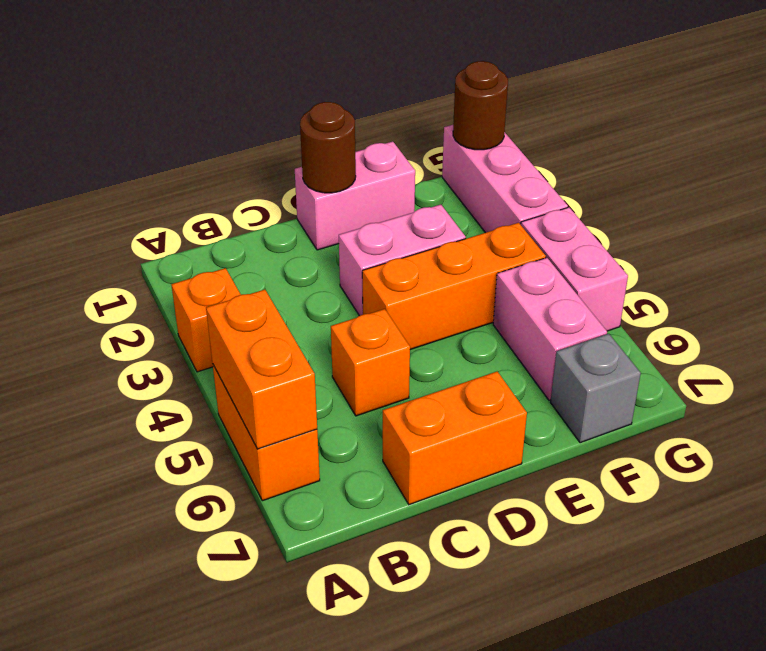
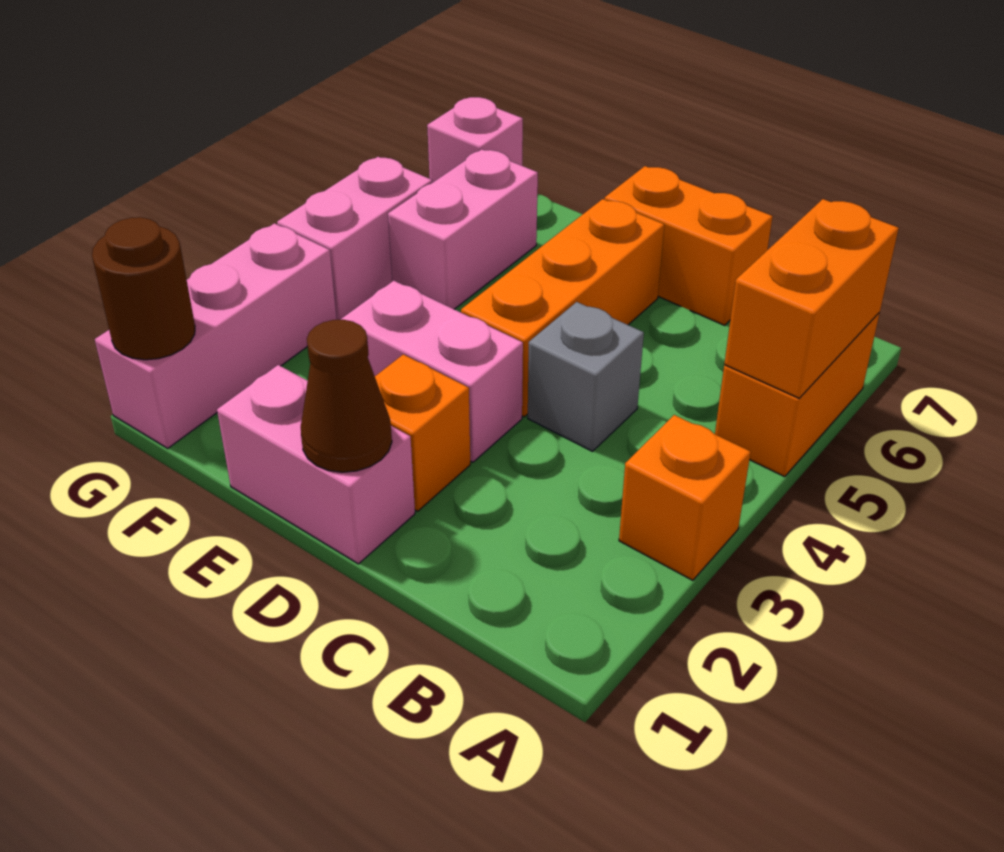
orange 1x1 brick [331,309,410,416] -> orange 1x1 brick moved to [375,354,470,511]
brown 1x1 round brick [300,102,356,193] -> brown 1x1 cone [301,320,392,472]
orange 1x3 brick [362,223,546,350] -> orange 1x3 brick turned to [461,199,664,417]
grey 1x1 brick [550,334,641,443] -> grey 1x1 brick moved to [528,302,644,451]
none -> pink 1x1 brick [427,97,523,183]

